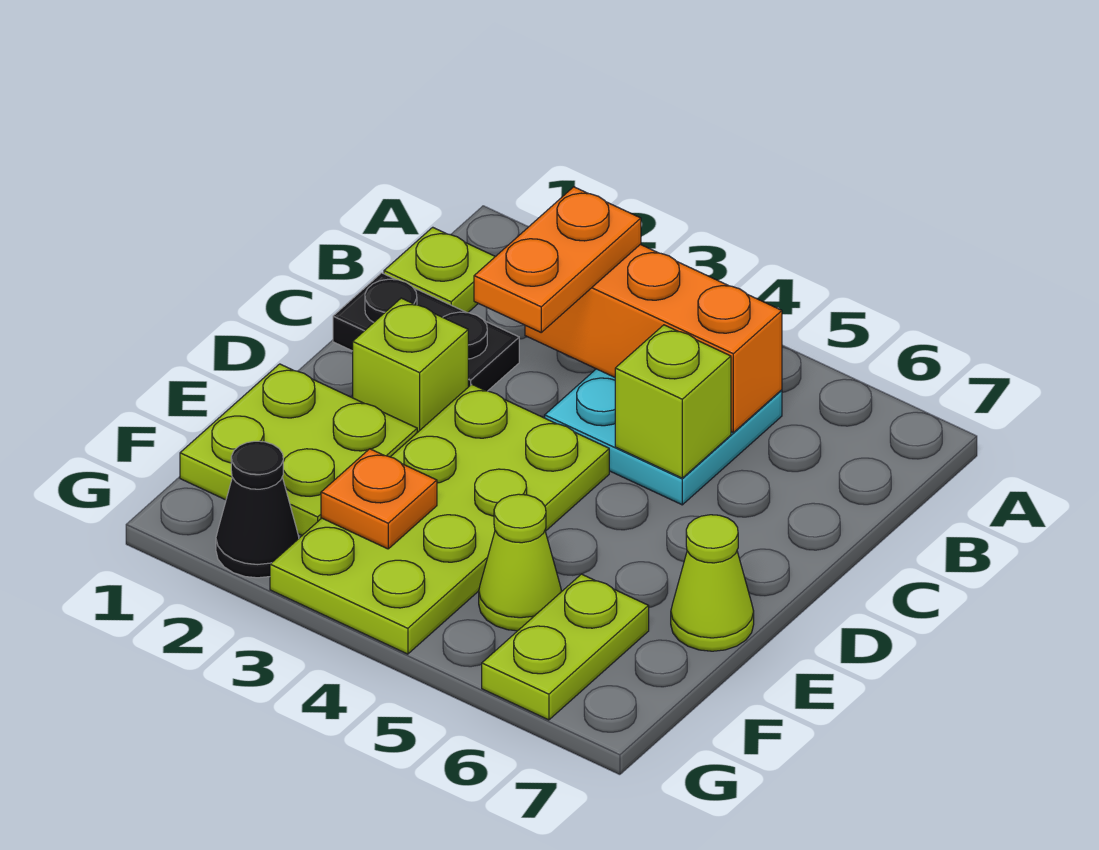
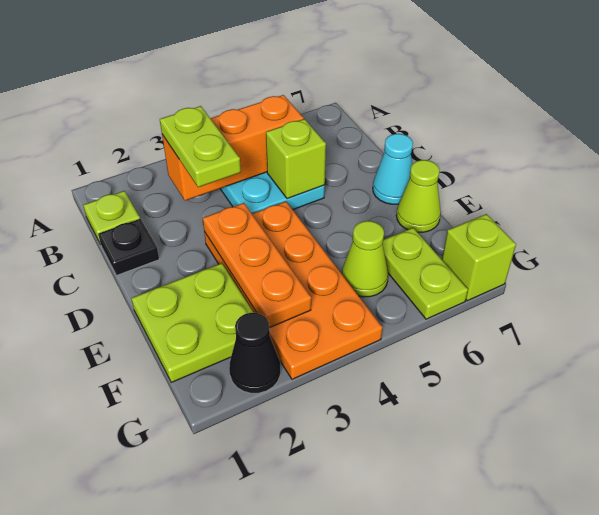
orange 1x2 plate [474,187,641,332] -> lime 1x2 plate [160,106,241,187]
black 1x2 plate [333,273,519,391] -> black 1x1 plate [98,219,159,275]
lime 1x1 brick [353,298,468,433] -> lime 1x1 brick moved to [442,214,516,301]
lime 2x4 plate [270,384,609,654] -> orange 2x4 plate [204,201,382,379]
none -> cyan 1x1 cone [373,134,413,204]
orange 1x1 plate [321,449,437,549] -> orange 1x3 plate [203,203,311,328]

